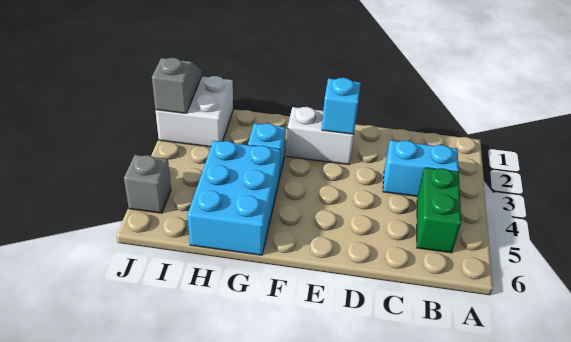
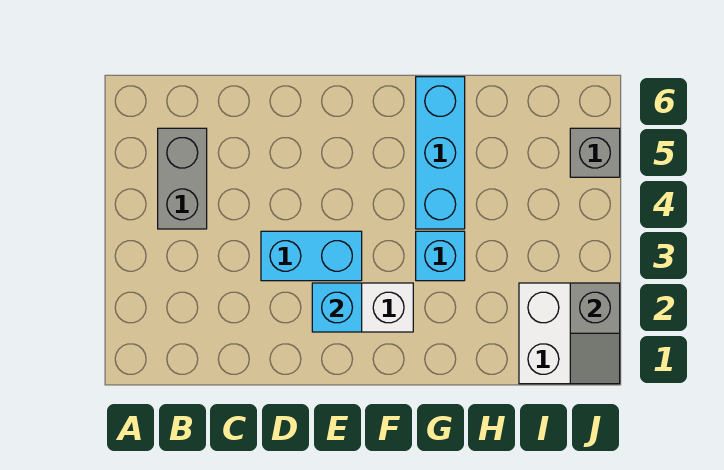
cyan 1x2 brick [383,140,459,196] -> cyan 1x2 brick moved to [261,231,362,281]
green 1x2 brick [417,168,461,253] -> grey 1x2 brick [158,128,207,229]
cyan 2x3 brick [188,141,281,255] -> cyan 1x3 brick [416,77,465,229]

